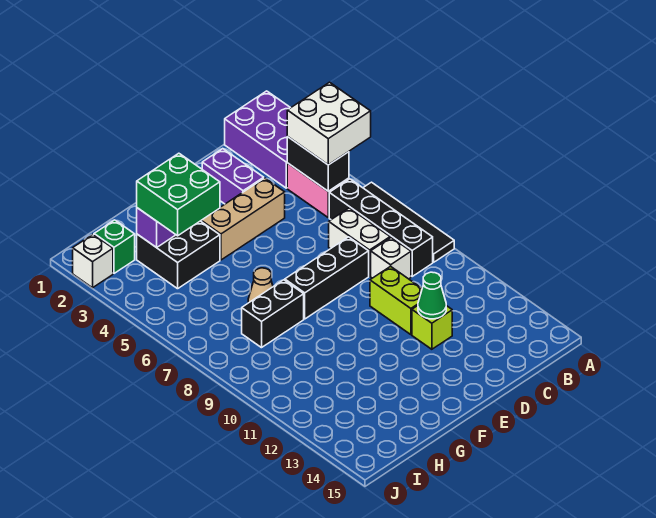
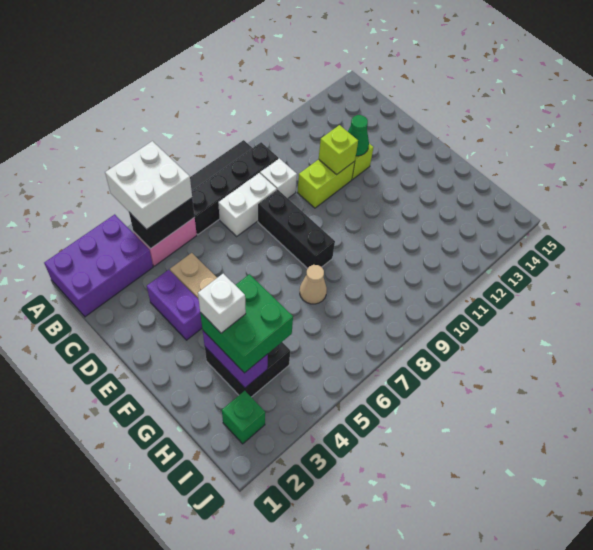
purple 1x2 brick [202,149,264,204] -> purple 1x2 brick turned to [147,270,202,340]
none -> lime 1x1 brick [319,125,358,175]
black 1x2 brick [242,280,304,348] -> none
white 1x1 brick [73,234,113,288] -> white 1x1 brick moved to [198,274,246,333]

